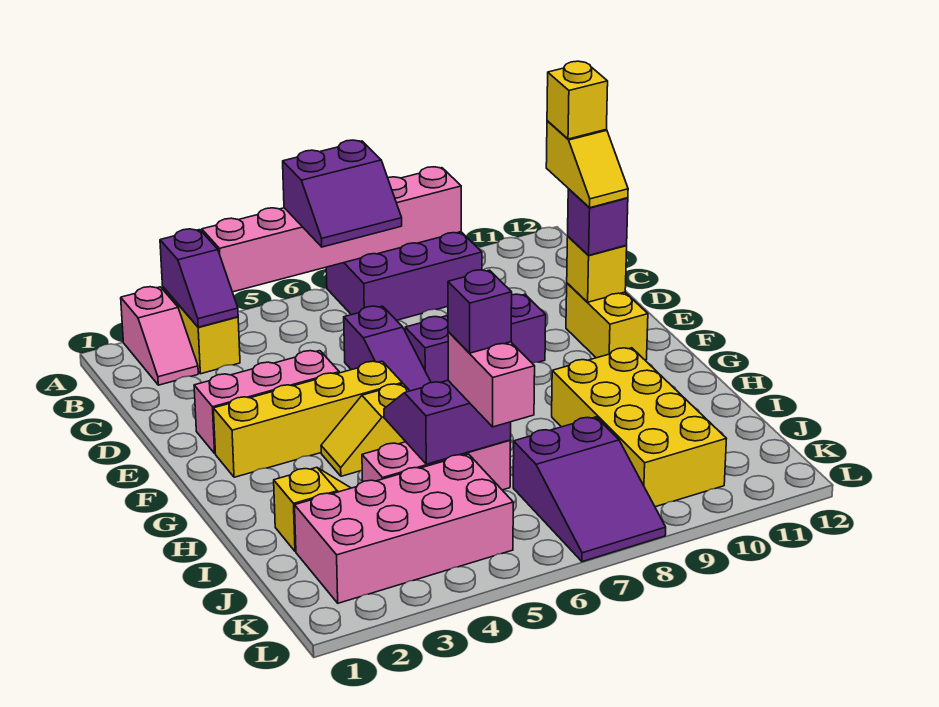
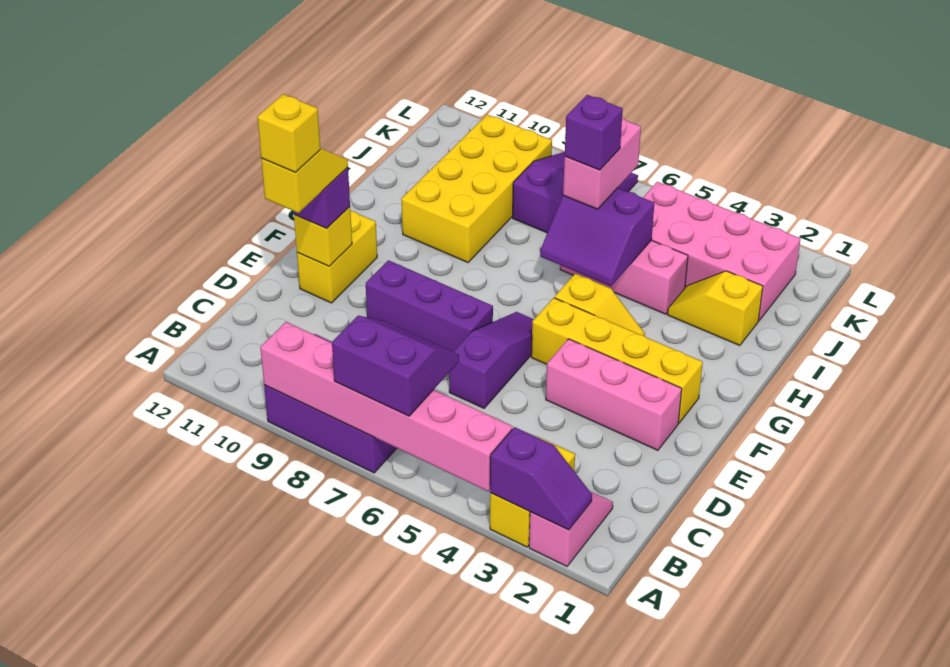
purple 1x2 slope [160,229,238,327] -> purple 1x2 slope turned to [490,427,592,530]

